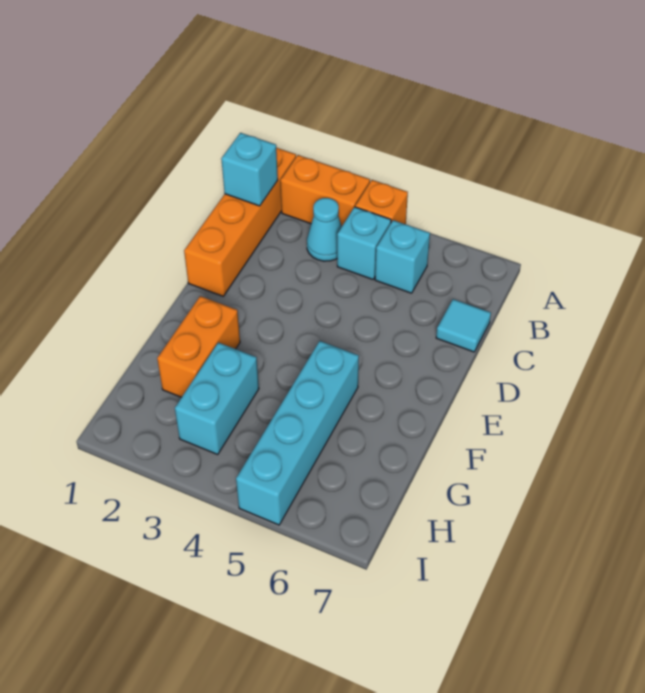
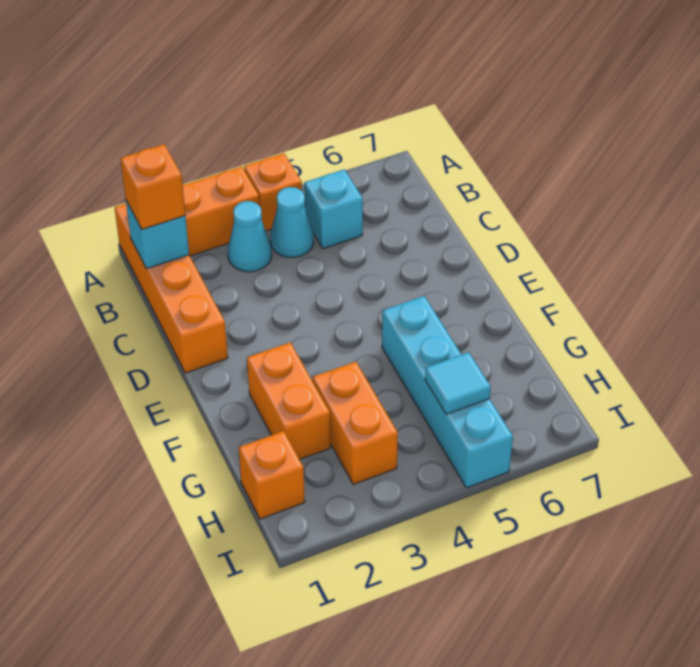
none -> orange 1x1 brick [121,144,185,229]
cyan 1x1 brick [337,207,391,279] -> cyan 1x1 cone [270,187,314,258]
cyan 1x1 tile [436,299,491,352] -> cyan 1x1 tile moved to [425,352,491,414]
cyan 1x2 brick [175,343,259,454] -> orange 1x2 brick [313,362,398,484]
none -> orange 1x1 brick [239,431,305,519]

